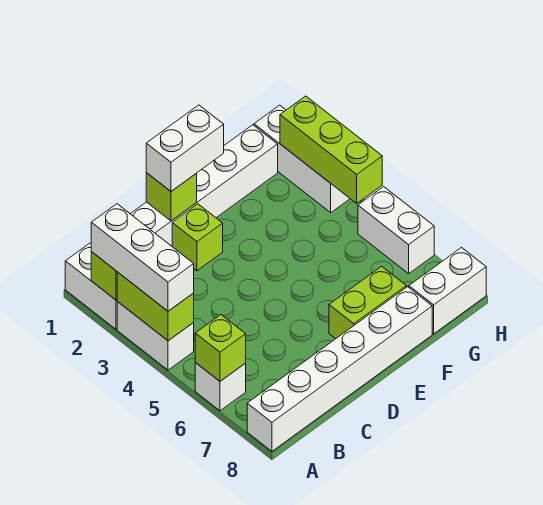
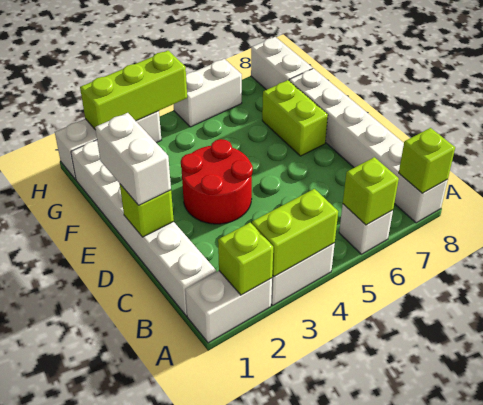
white 1x3 brick [91,204,194,311] -> none
lime 1x1 brick [172,204,223,271] -> lime 1x1 brick moved to [399,128,455,193]
none -> red 2x2 round brick [181,139,253,224]

